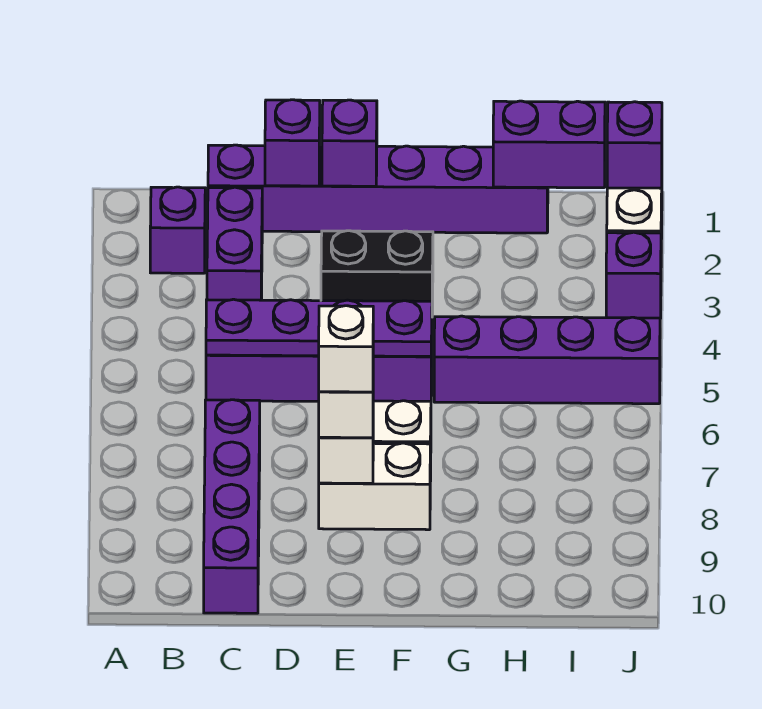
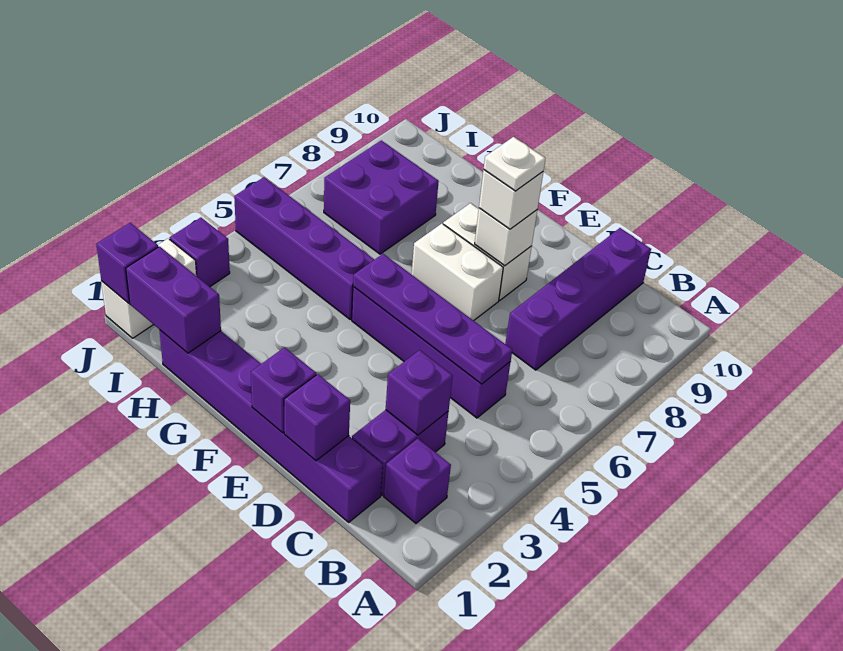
none -> purple 1x1 brick [386,350,453,435]
black 1x2 brick [321,231,433,310] -> none
white 1x1 brick [319,306,373,392] -> white 1x1 plate [484,137,546,191]
none -> purple 2x2 brick [324,140,439,254]

